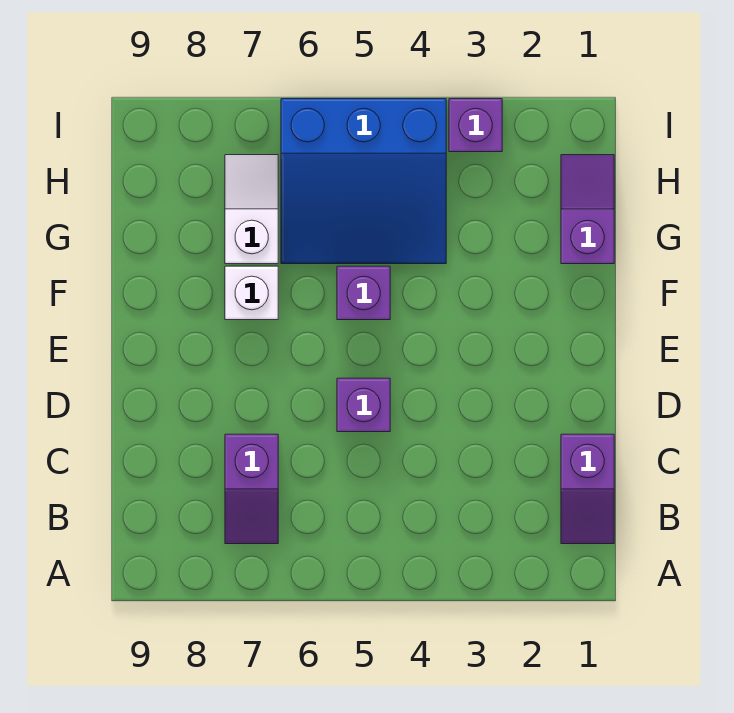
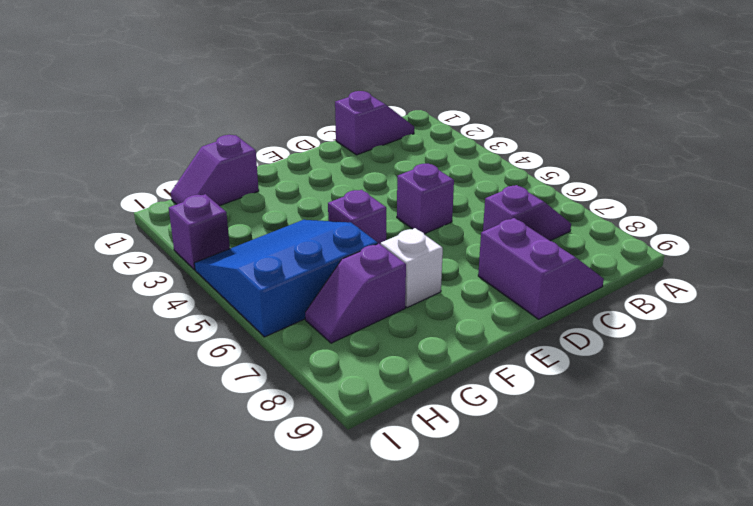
none -> purple 2x2 slope [478,218,604,319]
blue 3x3 slope [281,99,446,264] -> blue 3x3 slope turned to [194,220,378,337]
white 1x2 slope [225,155,278,264] -> purple 1x2 slope [305,244,406,343]

